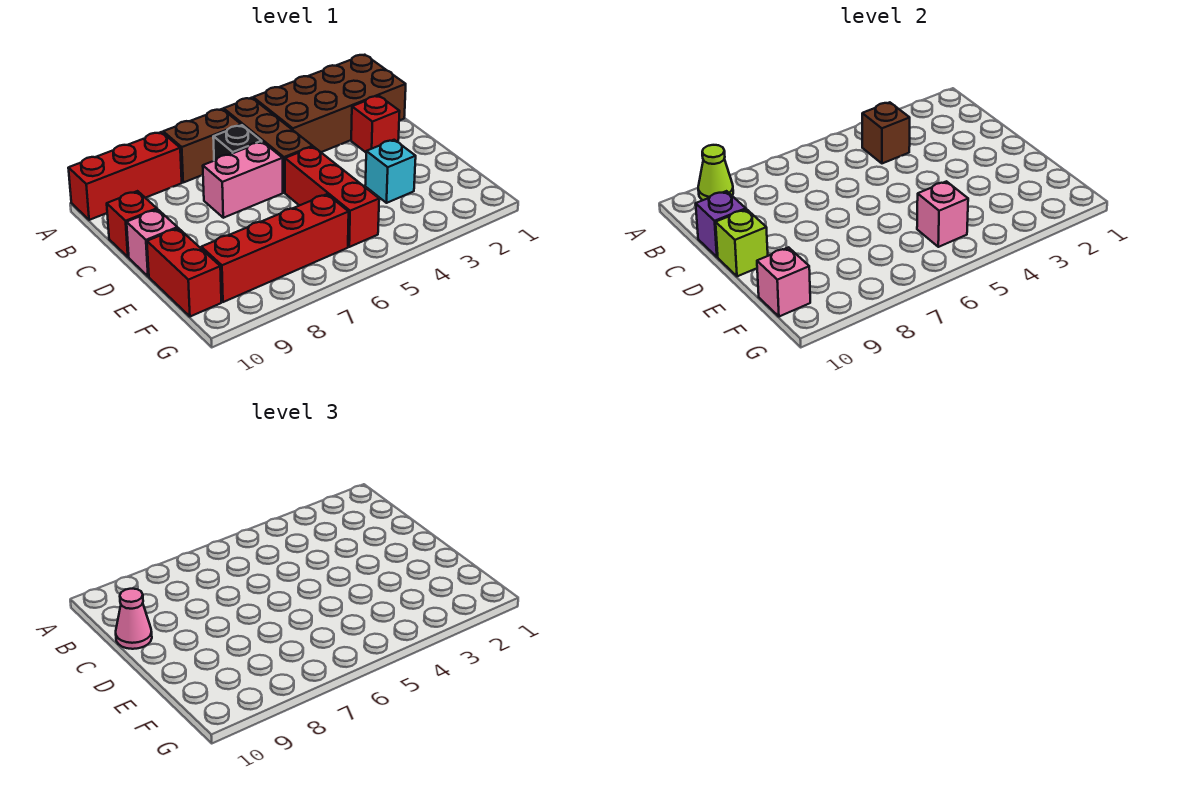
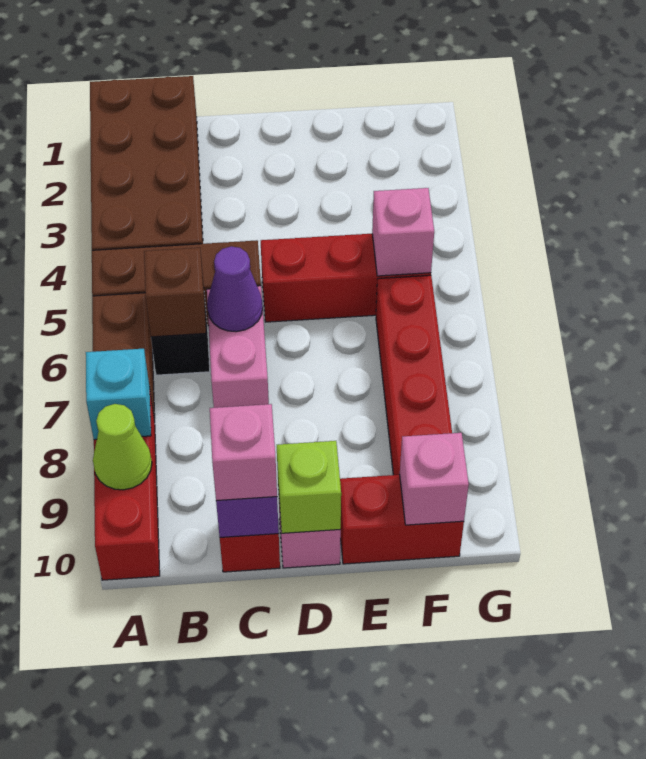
brown 1x1 brick [862,102,910,163] -> brown 1x1 brick moved to [144,248,206,337]
red 1x1 brick [351,96,400,152] -> none
none -> purple 1x1 cone [207,246,263,332]
pink 1x1 cone [116,589,152,649] -> pink 1x1 brick [210,404,277,501]
cyan 1x1 brick [365,140,416,203] -> cyan 1x1 brick moved to [86,349,151,440]

